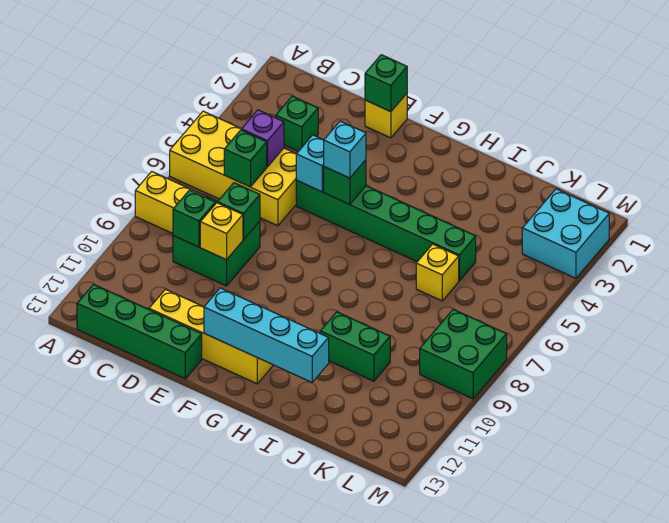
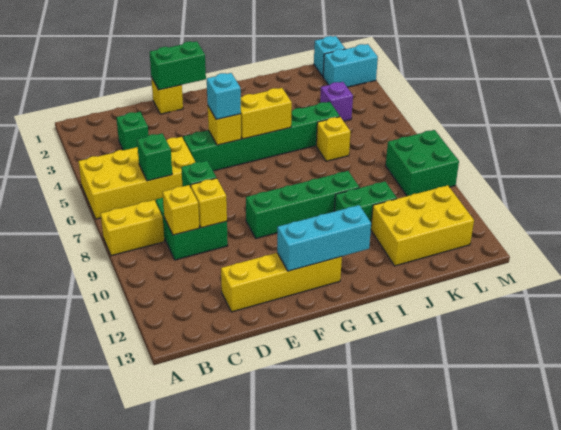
green 1x4 brick [77,284,202,379] -> green 1x4 brick moved to [246,171,359,238]
purple 1x1 brick [242,110,284,167] -> purple 1x1 brick moved to [320,82,353,121]
green 1x1 brick [173,190,215,247] -> yellow 1x1 brick [163,185,199,235]
green 1x1 brick [365,55,407,112] -> green 1x2 brick [149,41,206,90]
cyan 1x1 brick [296,135,324,192] -> cyan 1x1 brick moved to [314,36,345,77]
green 1x1 brick [324,160,366,205] -> yellow 1x1 brick [208,106,241,145]
cyan 1x4 brick [204,288,329,382] -> cyan 1x3 brick [277,205,371,271]
none -> yellow 1x2 brick [241,88,292,139]
none -> yellow 2x3 brick [371,185,474,266]
cyan 2x2 brick [522,189,609,278] -> cyan 1x2 brick [323,44,378,87]

